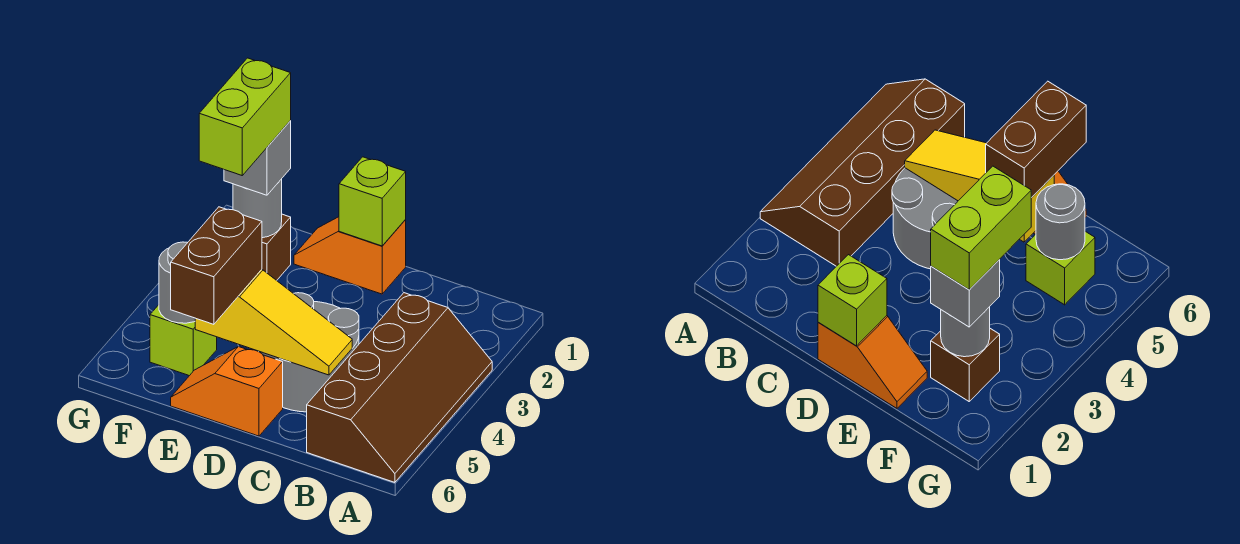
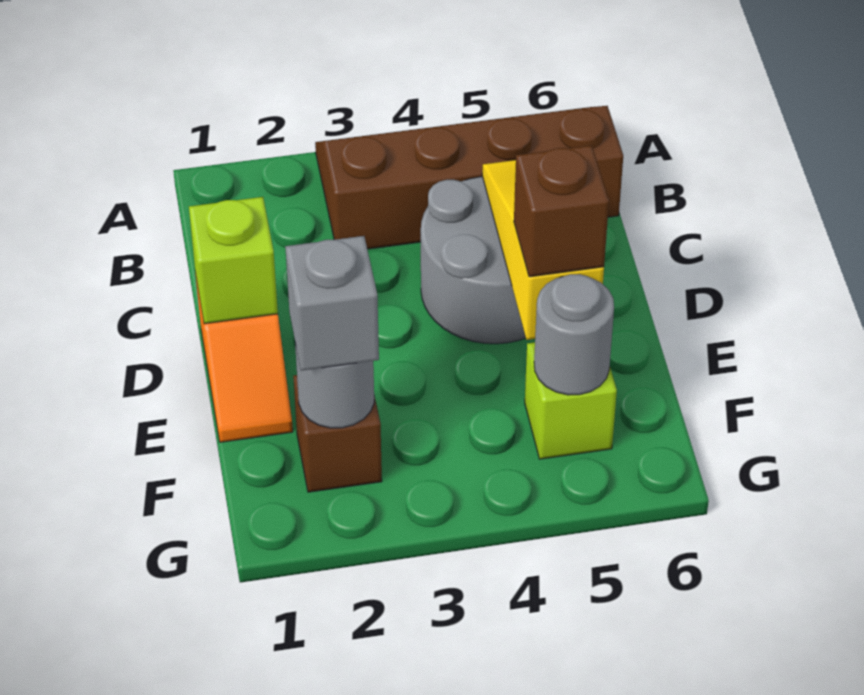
orange 1x2 slope [171,347,283,436] -> none
brown 1x2 brick [171,207,262,324] -> brown 1x1 brick [514,145,609,277]
lime 1x2 brick [199,58,291,175] -> none

